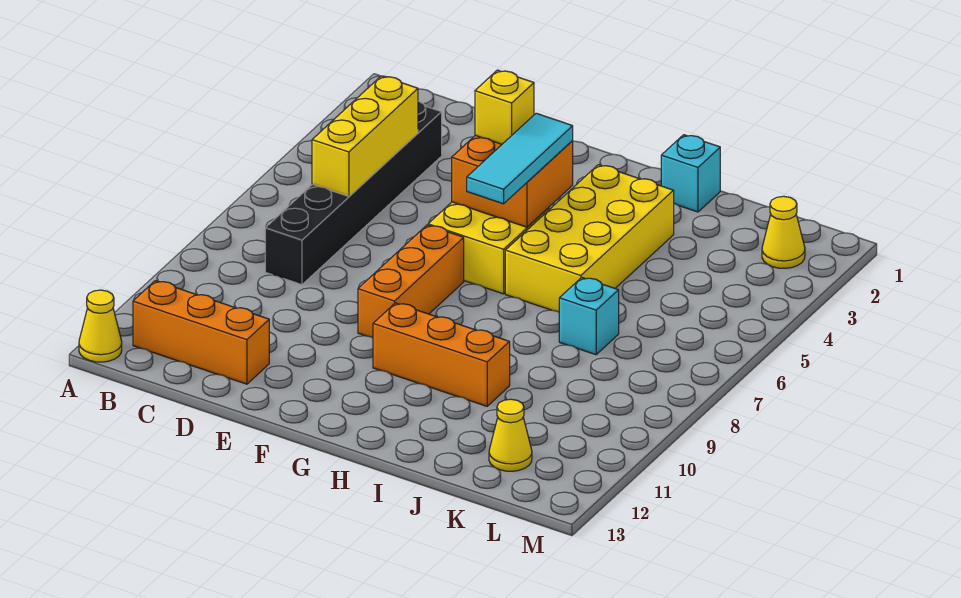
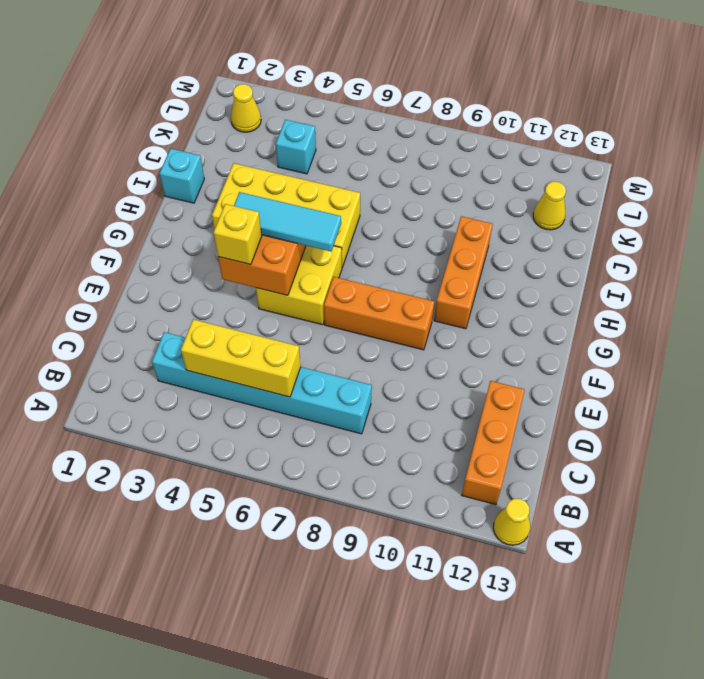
black 1x6 brick [265,101,442,285] -> cyan 1x6 brick [152,332,372,434]
cyan 1x1 brick [559,277,619,355] -> cyan 1x1 brick moved to [276,120,316,174]

